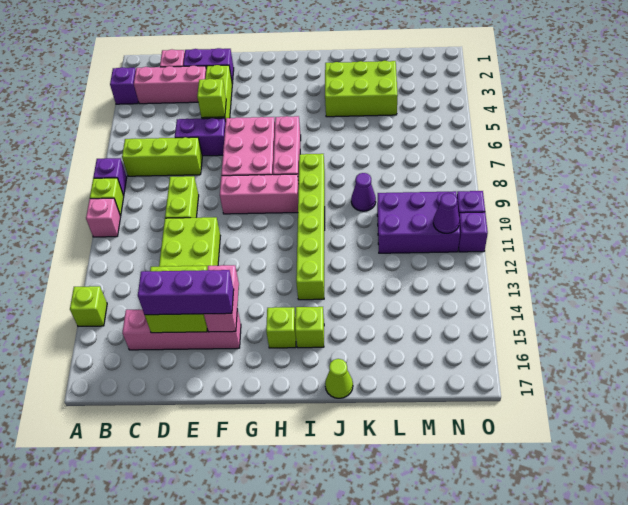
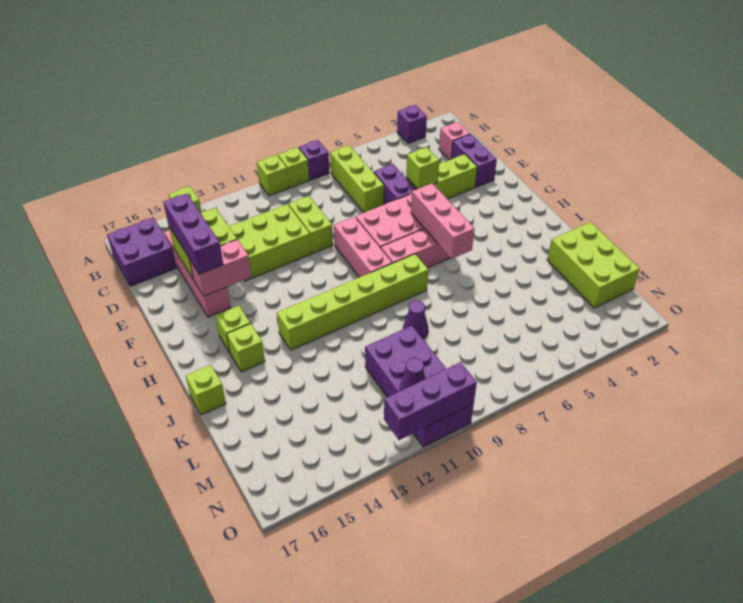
pink 1x1 brick [86,198,121,237] -> lime 1x1 brick [257,155,289,196]
pink 1x3 brick [134,66,206,104] -> pink 1x3 brick moved to [411,183,475,259]
none -> purple 2x2 brick [107,218,177,286]
lime 1x2 brick [165,176,199,218] -> lime 1x2 brick turned to [289,196,333,254]
lime 2x3 brick [325,61,398,117] -> lime 2x3 brick moved to [547,222,640,308]
lime 1x1 cone [325,359,353,398] -> lime 1x1 brick [186,365,226,415]
none -> purple 1x3 brick [384,362,477,440]

